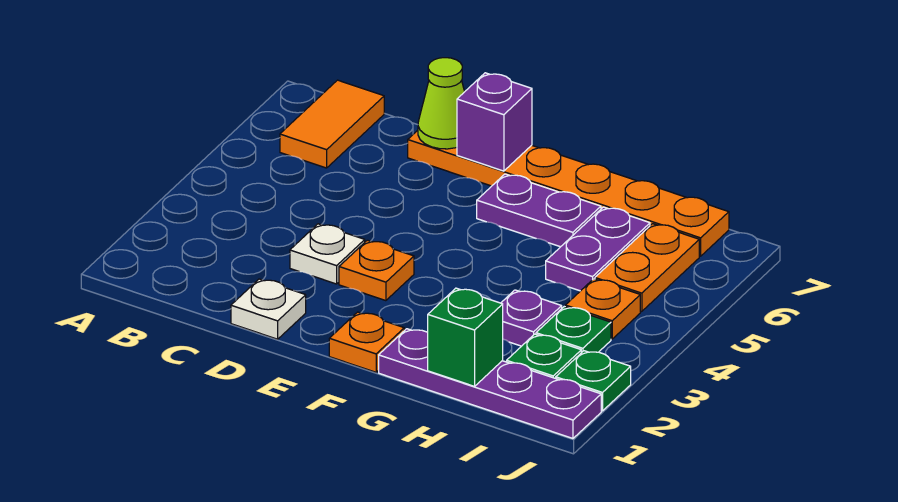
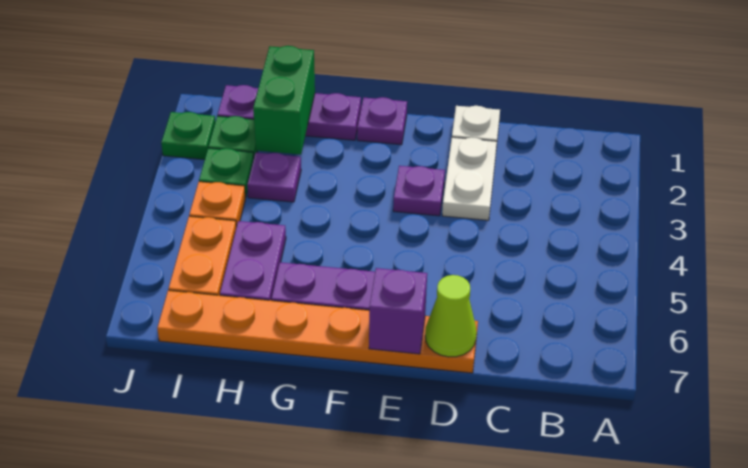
orange 1x2 tile [280,80,384,168] -> none
white 1x1 plate [290,224,365,284] -> white 1x2 plate [442,137,497,220]
orange 1x1 plate [339,240,414,301] -> purple 1x1 plate [393,166,445,216]
orange 1x1 plate [329,312,404,372] -> purple 1x1 plate [357,97,407,145]
purple 1x4 plate [379,329,601,438] -> purple 1x3 plate [218,85,361,140]
green 1x1 brick [428,288,503,386] -> green 1x2 brick [253,46,315,155]

